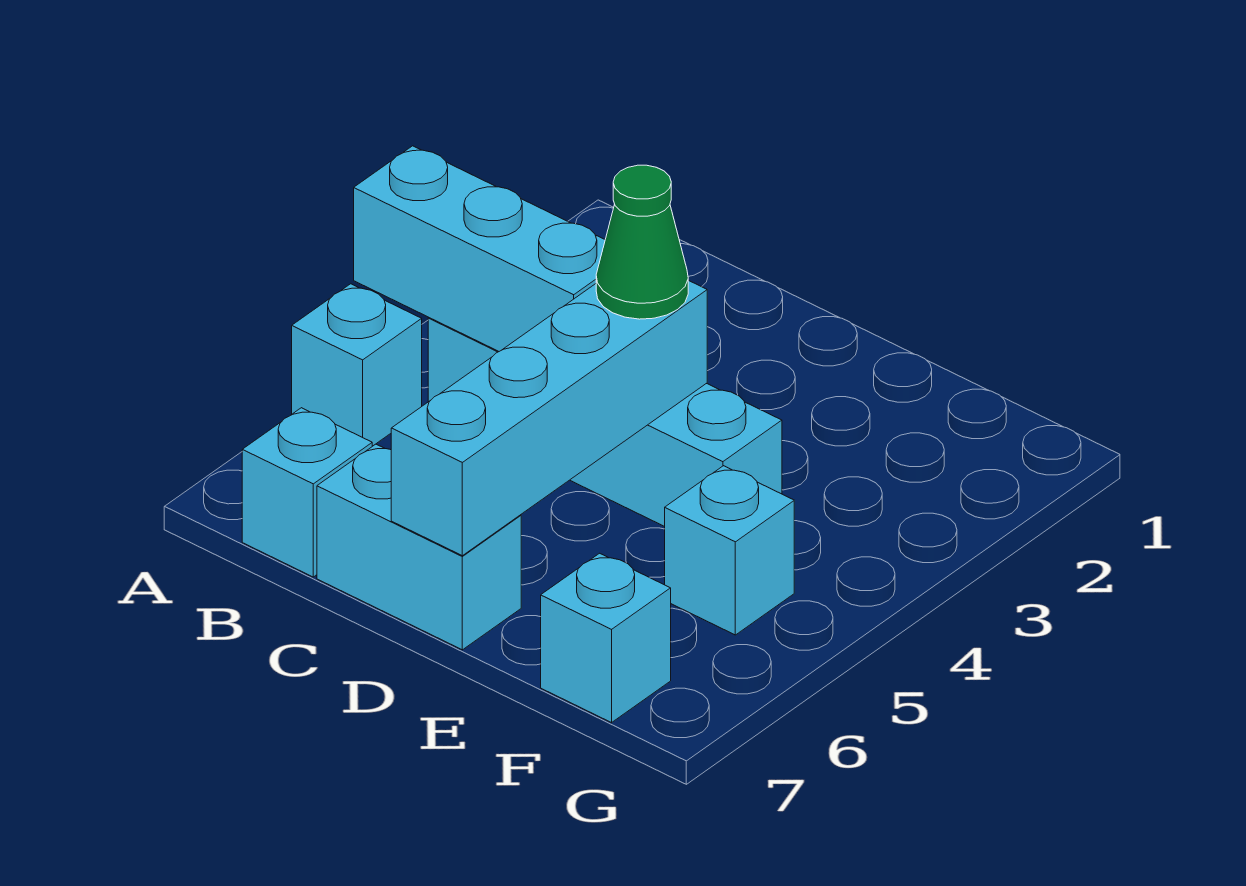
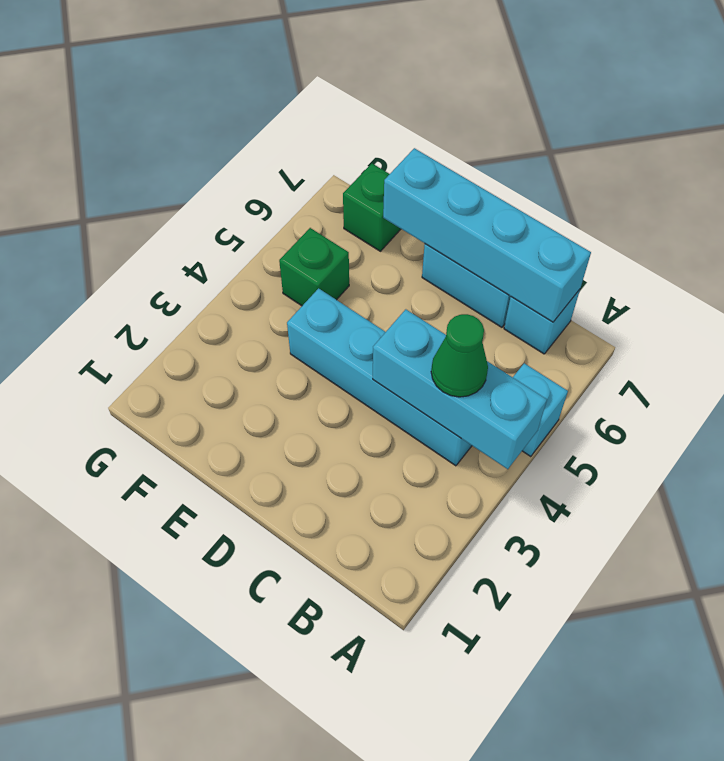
cyan 1x4 brick [391,280,707,556] -> cyan 1x4 brick turned to [383,148,591,322]
green 1x1 cone [596,165,688,319] -> green 1x1 cone moved to [431,314,488,397]
cyan 1x1 brick [665,466,794,635] -> green 1x1 brick [279,228,349,306]
cyan 1x1 brick [541,553,671,723] -> green 1x1 brick [343,163,401,251]

